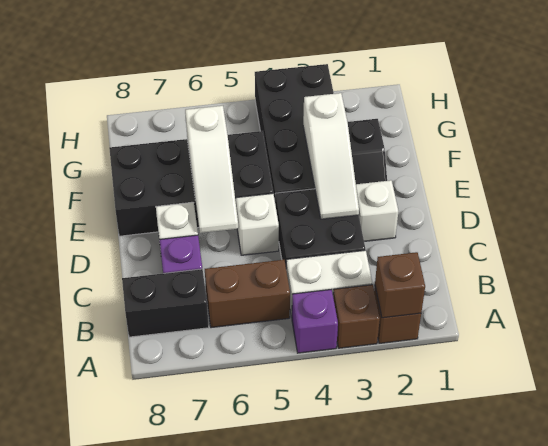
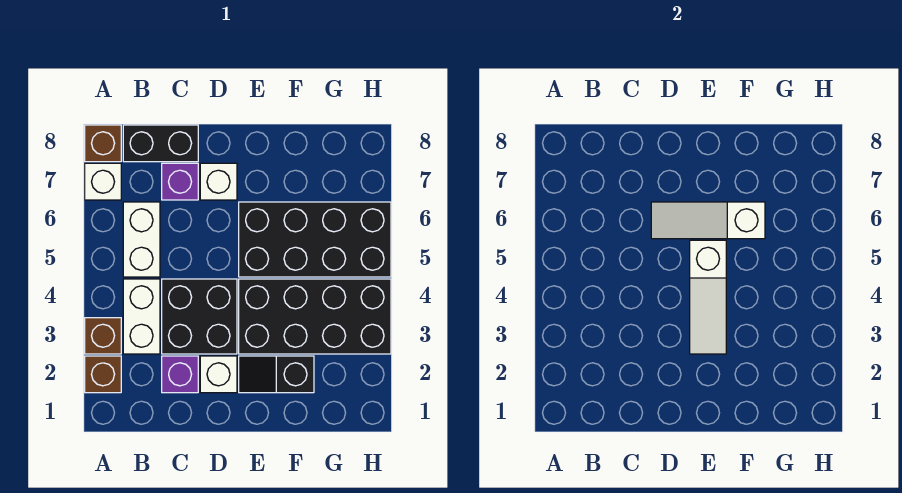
brown 1x1 brick [375,252,425,318] -> brown 1x1 brick moved to [85,125,121,162]
purple 1x1 brick [292,290,338,353] -> purple 1x1 brick moved to [162,356,198,393]
brown 1x2 brick [205,260,290,328] -> white 1x2 brick [123,202,160,277]
black 1x2 brick [122,269,209,337] -> black 1x2 brick turned to [123,125,198,162]
white 1x3 slope [303,93,359,219] -> white 1x3 slope turned to [690,240,726,354]
white 1x1 brick [236,194,279,255] -> white 1x1 brick moved to [85,163,121,200]
black 2x4 brick [109,131,273,236] -> black 2x4 brick turned to [239,202,391,277]

